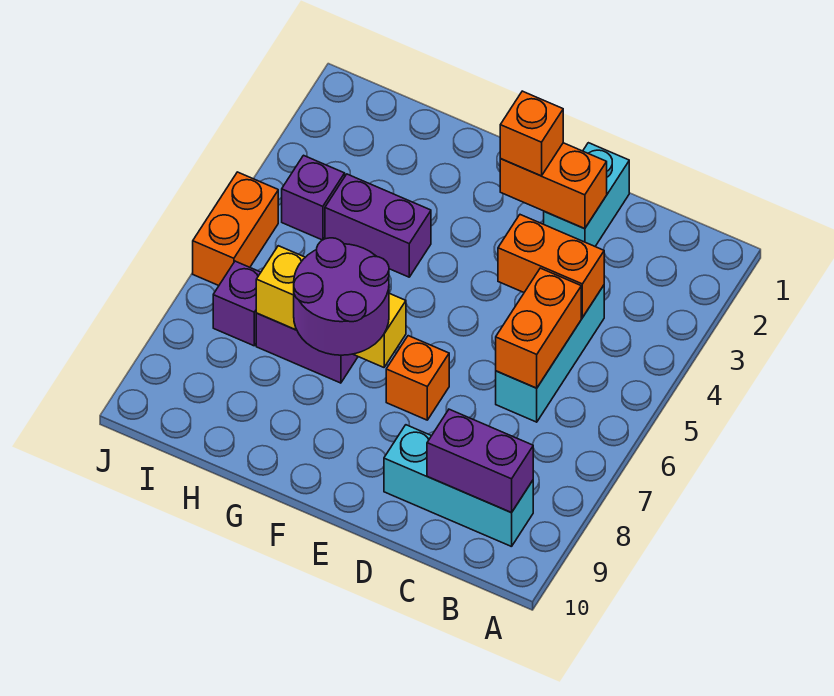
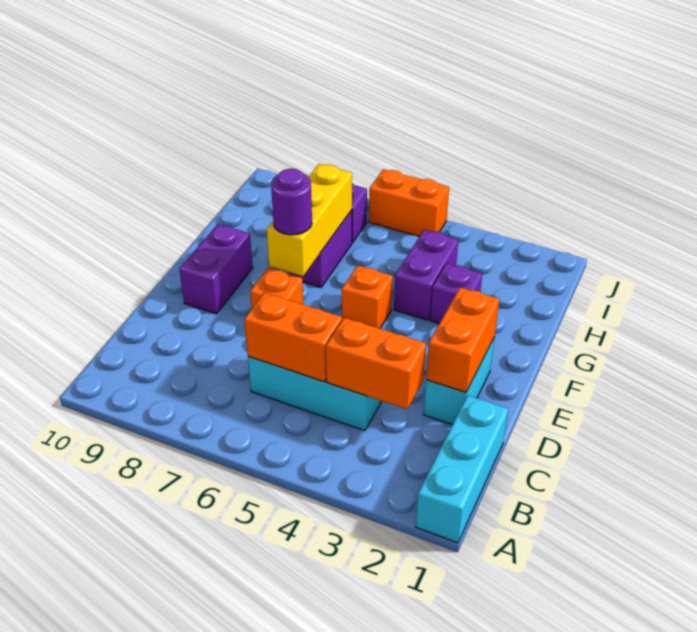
cyan 1x3 brick [384,425,533,547] -> cyan 1x3 brick moved to [416,395,508,543]
purple 1x2 brick [427,409,533,513] -> purple 1x2 brick moved to [179,224,253,314]
orange 1x2 brick [498,215,604,318] -> orange 1x2 brick turned to [326,318,426,409]
cyan 1x2 brick [544,143,629,246] -> cyan 1x2 brick turned to [424,337,495,425]
orange 1x1 brick [500,91,563,176] -> orange 1x1 brick moved to [342,265,393,329]
purple 2x2 round brick [294,238,389,355] -> purple 1x1 round brick [271,169,312,235]
purple 1x1 brick [282,155,345,240] -> purple 1x1 brick moved to [430,263,482,323]

